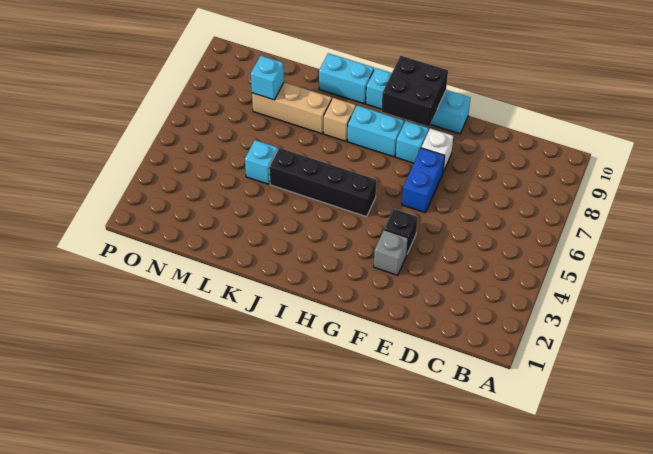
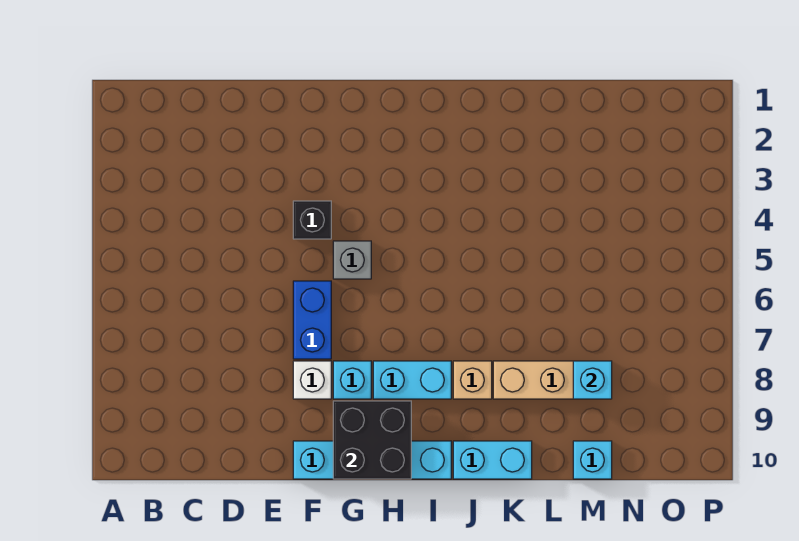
grey 1x1 brick [374,230,408,275] -> grey 1x1 brick moved to [333,241,371,279]
black 1x4 brick [269,148,376,217] -> none
cyan 1x1 brick [245,140,278,184] -> cyan 1x1 brick moved to [573,441,612,479]

